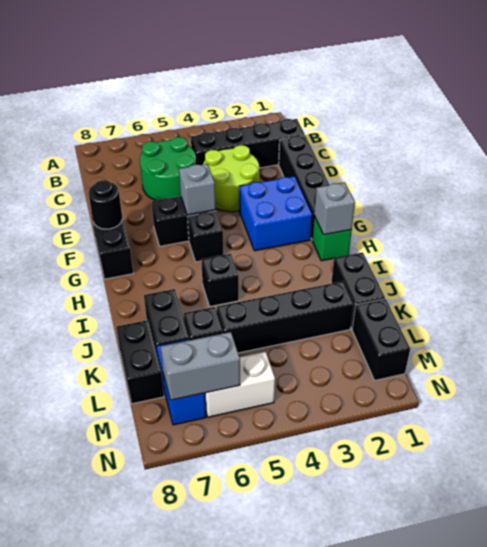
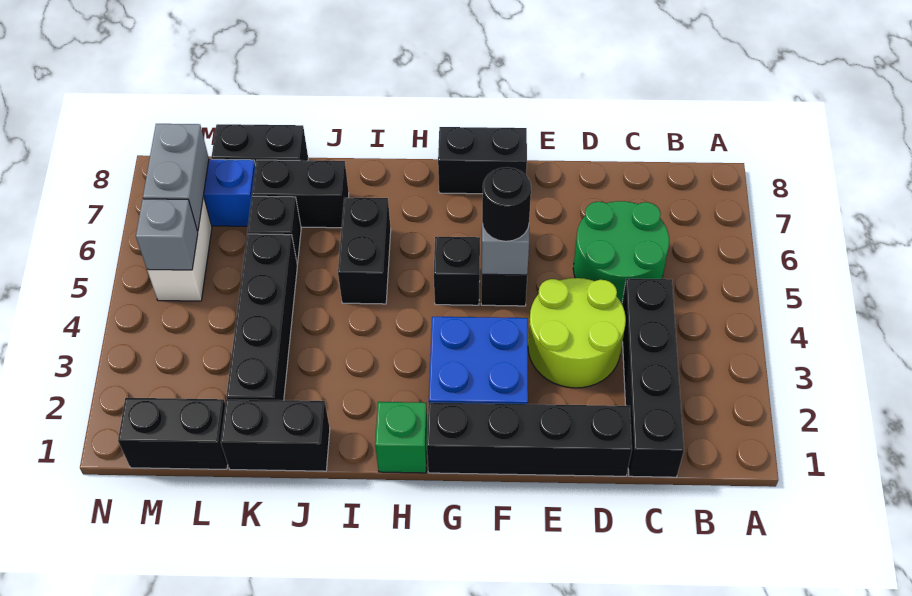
black 1x1 round brick [89,180,122,229] -> black 1x1 round brick moved to [482,167,531,241]
grey 1x1 brick [314,182,355,235] -> grey 1x1 brick moved to [136,199,198,270]
black 1x1 brick [201,254,239,307] -> black 1x2 brick [338,198,391,304]

